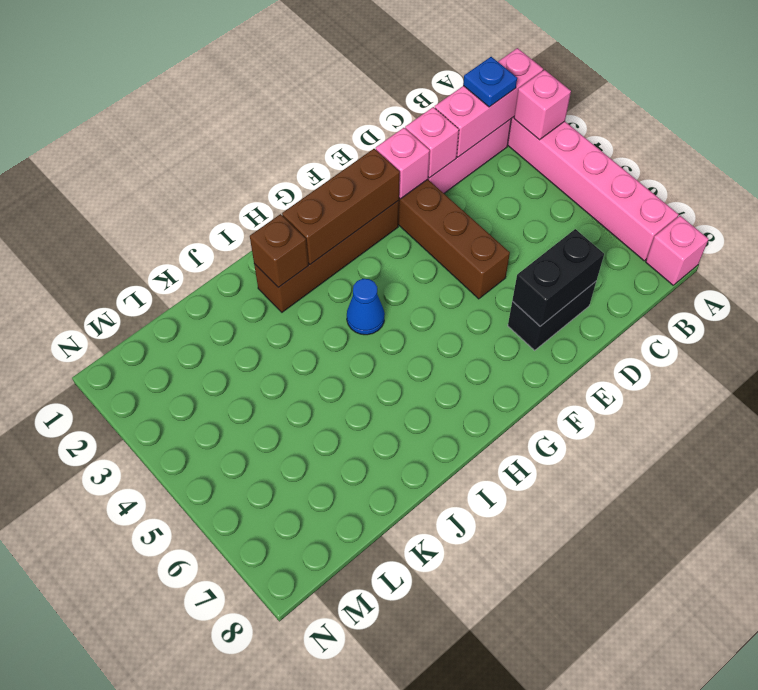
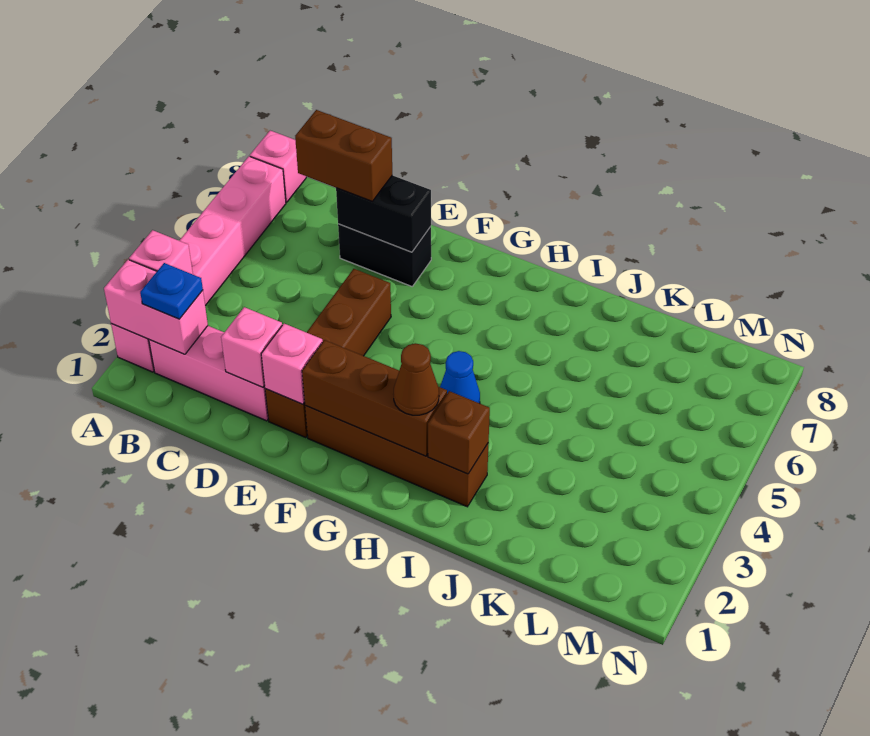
pink 1x3 brick [435,48,543,157] -> pink 1x2 brick [104,260,208,354]
none -> brown 1x2 brick [295,110,392,201]
none -> brown 1x1 cone [394,343,439,415]

